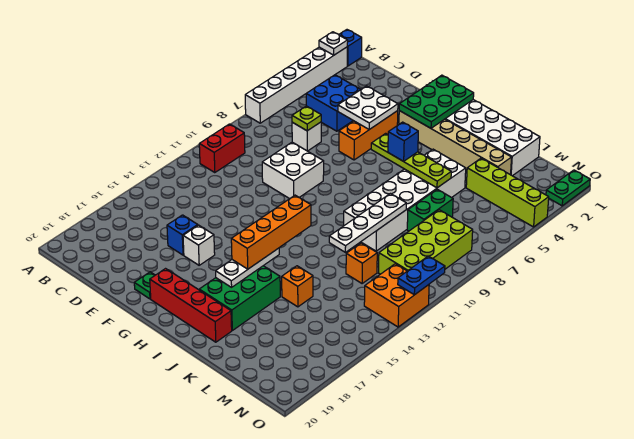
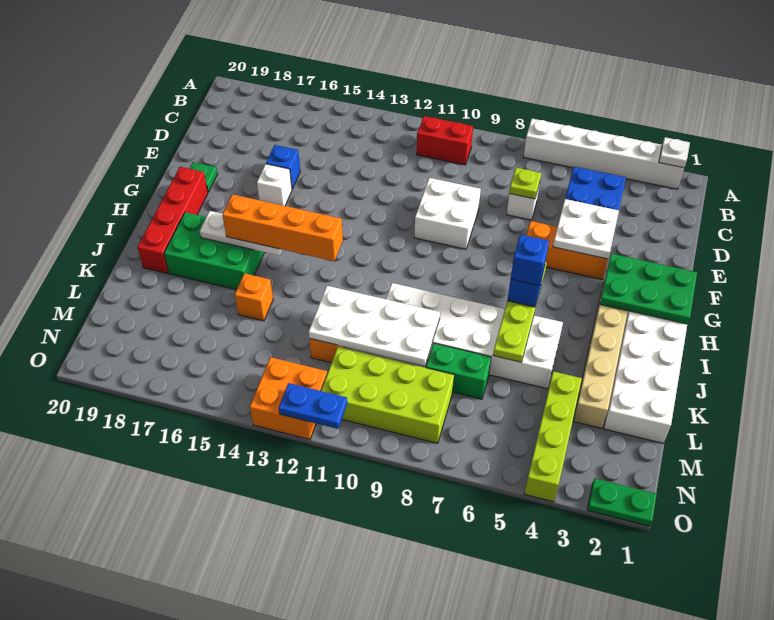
blue 1x1 brick [339,30,362,66] -> blue 1x1 brick moved to [511,234,549,286]
white 1x4 plate [329,194,406,252] -> white 2x4 plate [309,286,440,366]

